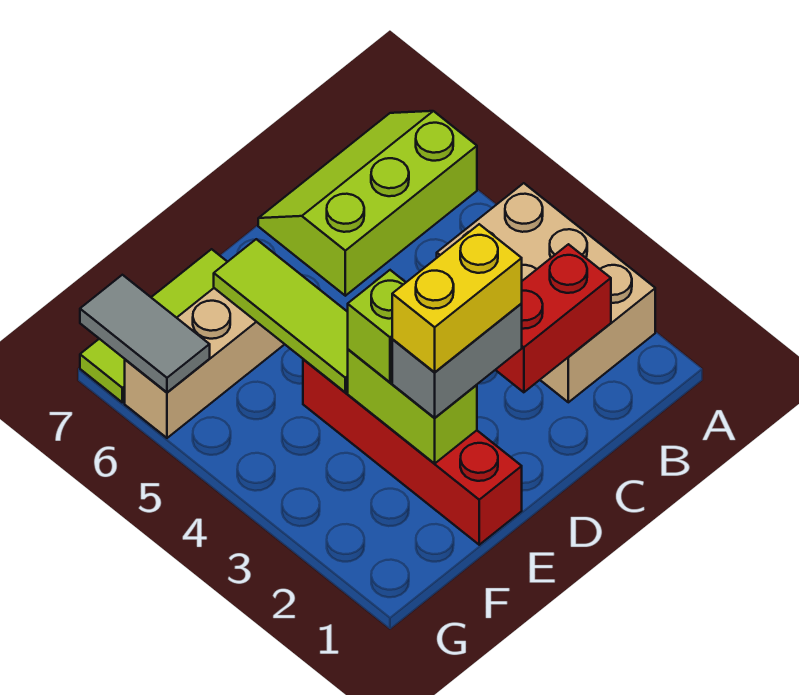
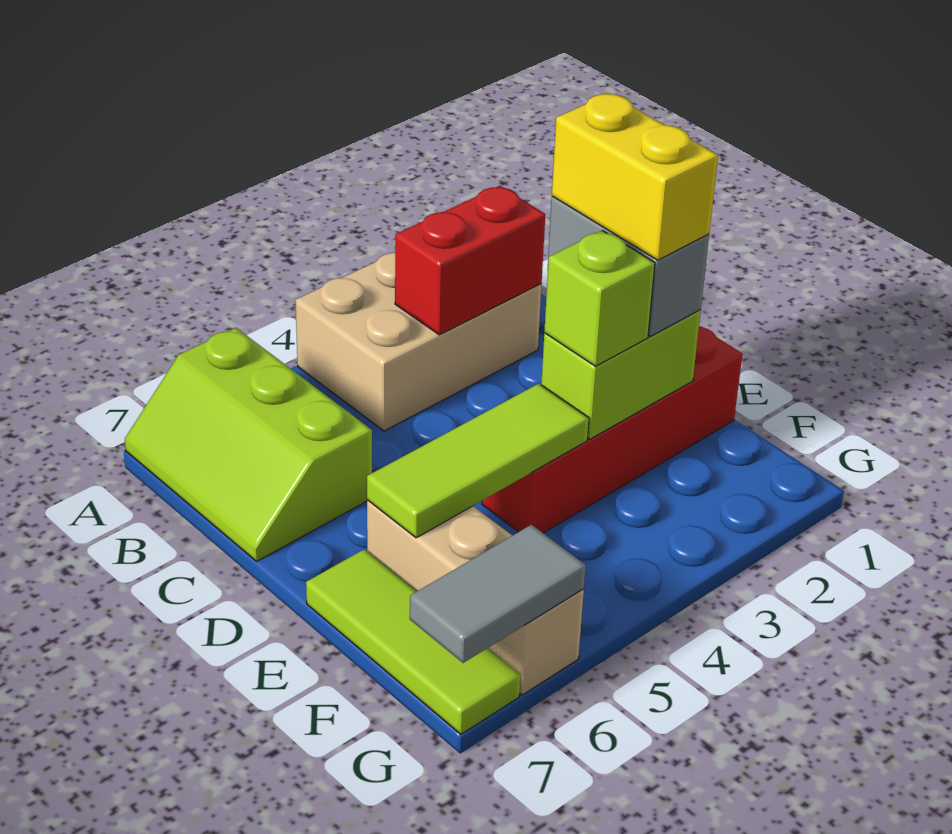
red 1x2 brick [496,244,611,392] -> red 1x2 brick turned to [395,186,545,335]

